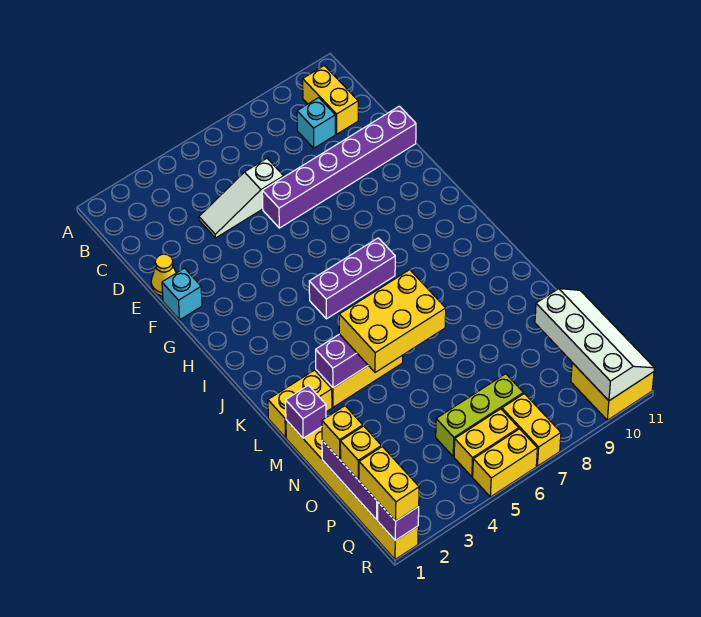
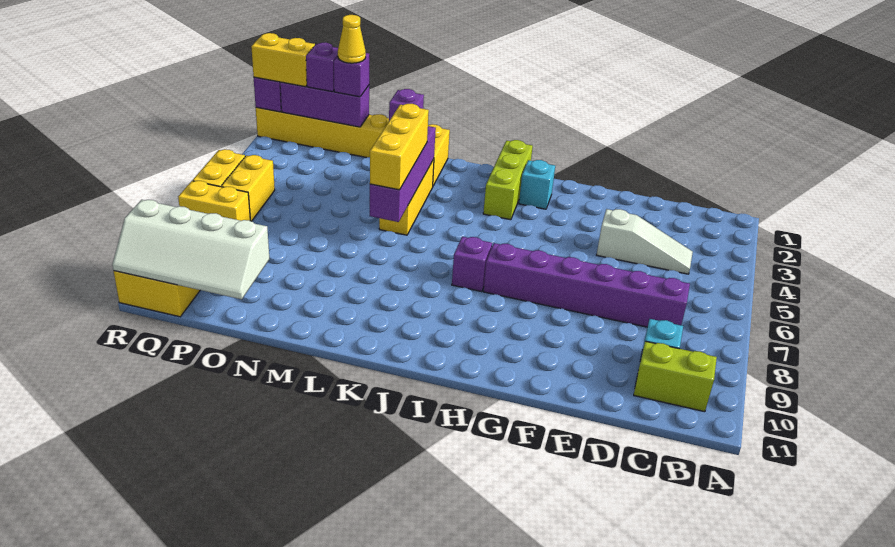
yellow 1x2 brick [303,66,358,134] -> lime 1x2 brick [634,341,717,412]
white 1x3 slope [199,158,284,238] -> white 1x3 slope turned to [597,209,693,274]
yellow 1x1 cone [151,254,176,296] -> yellow 1x1 cone moved to [338,15,366,63]
purple 1x6 brick [262,106,416,228] -> purple 1x6 brick turned to [483,243,690,327]
cyan 1x1 brick [162,268,202,320] -> cyan 1x1 brick moved to [519,160,555,209]
purple 1x3 brick [309,238,395,319] -> purple 1x1 brick [452,237,492,292]
yellow 2x3 brick [339,270,446,372] -> yellow 1x3 brick [370,104,429,190]
yellow 1x1 brick [322,406,363,459] -> purple 1x1 brick [334,53,369,97]
yellow 1x1 brick [340,426,381,480] -> purple 1x1 brick [306,43,338,92]
lime 1x3 brick [436,374,523,456] -> lime 1x3 brick moved to [483,140,533,220]

